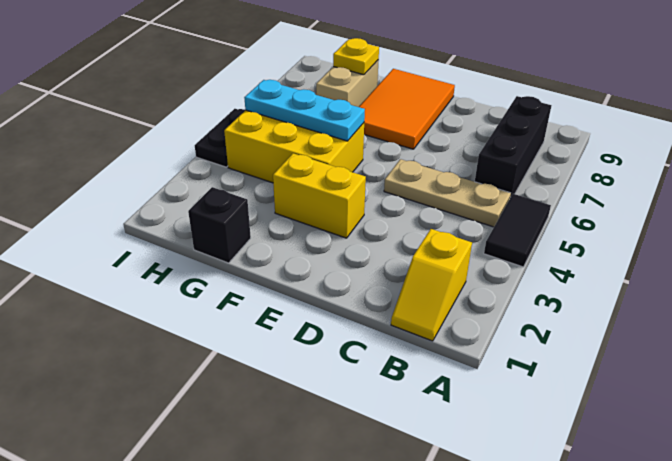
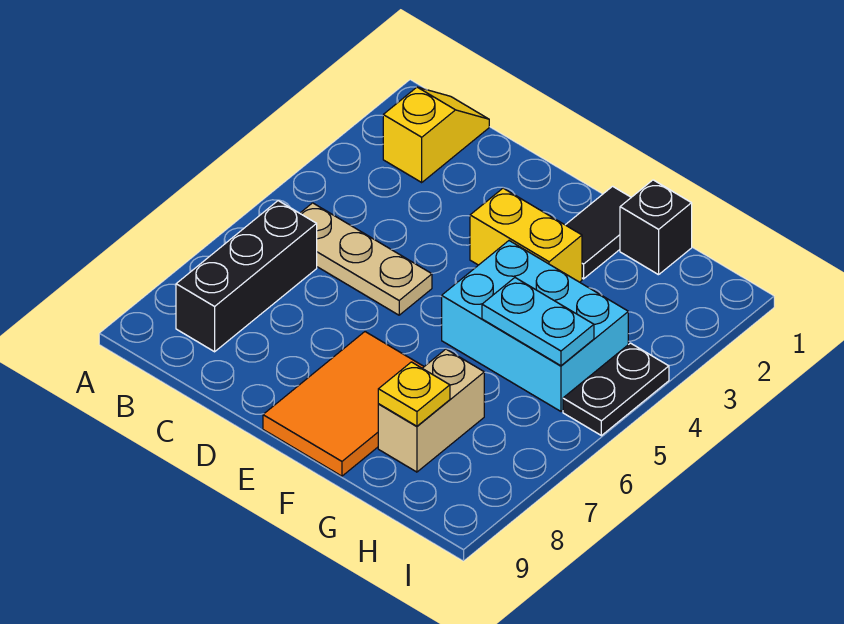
black 1x2 tile [484,194,551,267] -> black 1x2 tile moved to [566,186,631,279]
yellow 2x3 brick [224,110,364,183] -> cyan 2x3 brick [442,241,628,411]
cyan 1x3 plate [244,80,365,141] -> cyan 1x2 plate [482,278,594,366]

